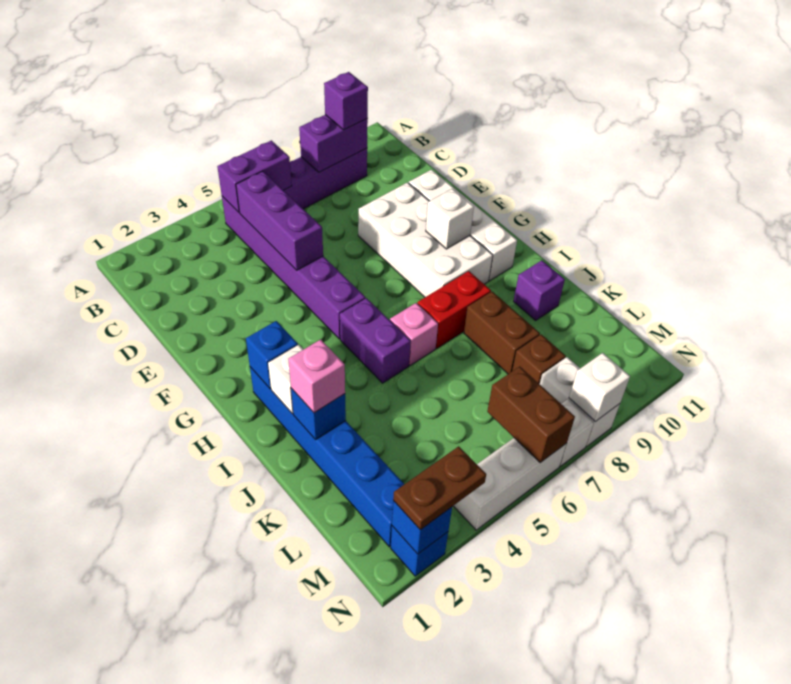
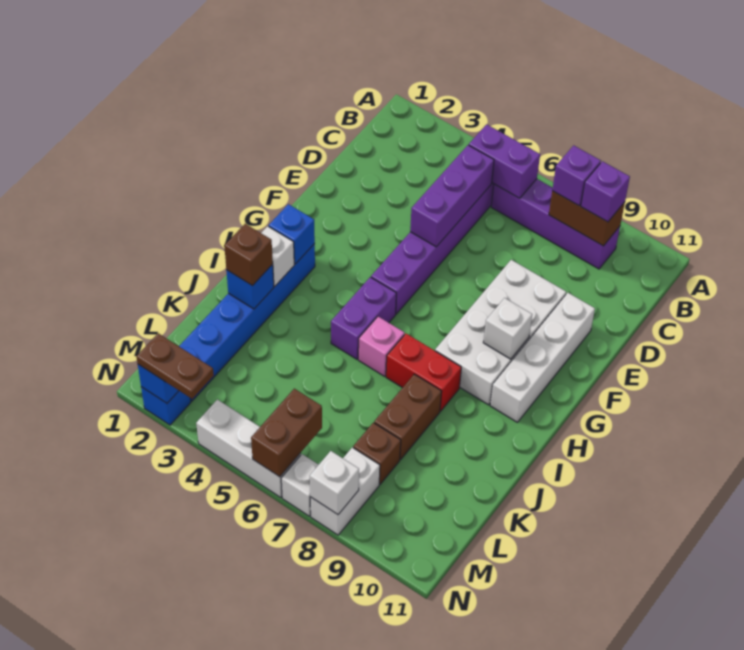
purple 1x2 brick [299,115,368,172] -> brown 1x2 brick [549,191,625,246]
pink 1x1 brick [288,339,345,413] -> brown 1x1 brick [224,224,273,286]
purple 1x1 brick [513,260,565,320] -> purple 1x1 brick moved to [552,145,601,206]

